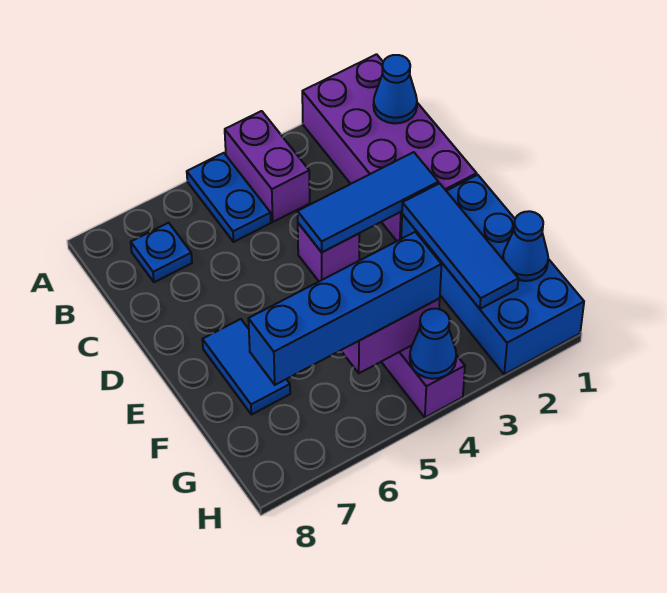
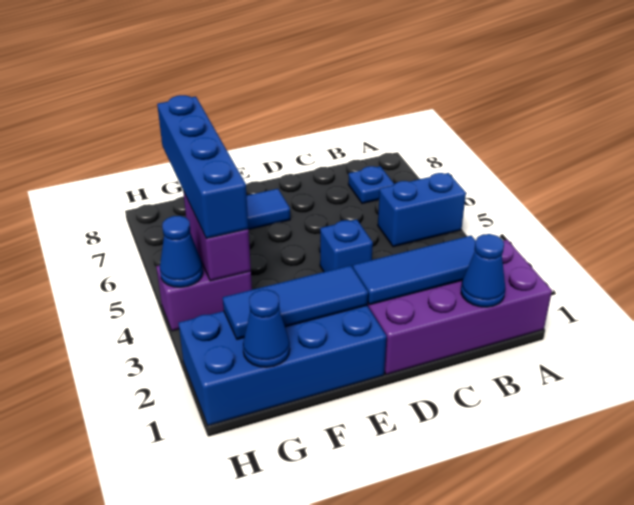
purple 1x2 brick [225,111,310,222] -> none
blue 1x2 plate [187,153,271,242] -> blue 1x2 brick [378,173,466,247]
blue 1x3 tile [298,152,438,252] -> blue 1x3 tile turned to [353,236,476,305]
purple 1x1 brick [298,223,360,281] -> blue 1x1 brick [320,219,373,272]

